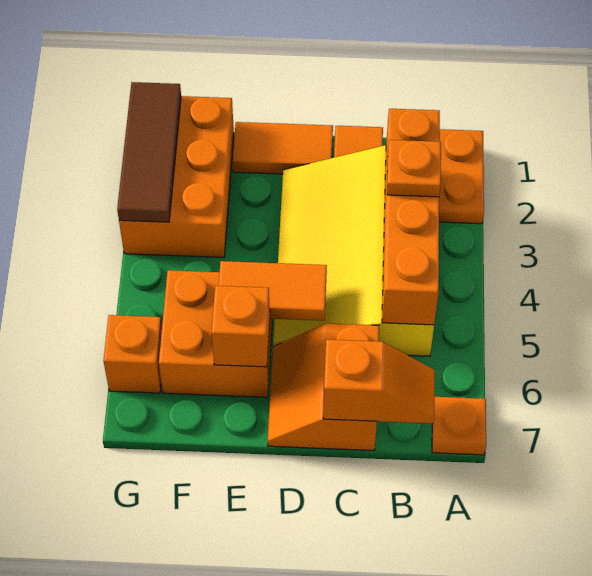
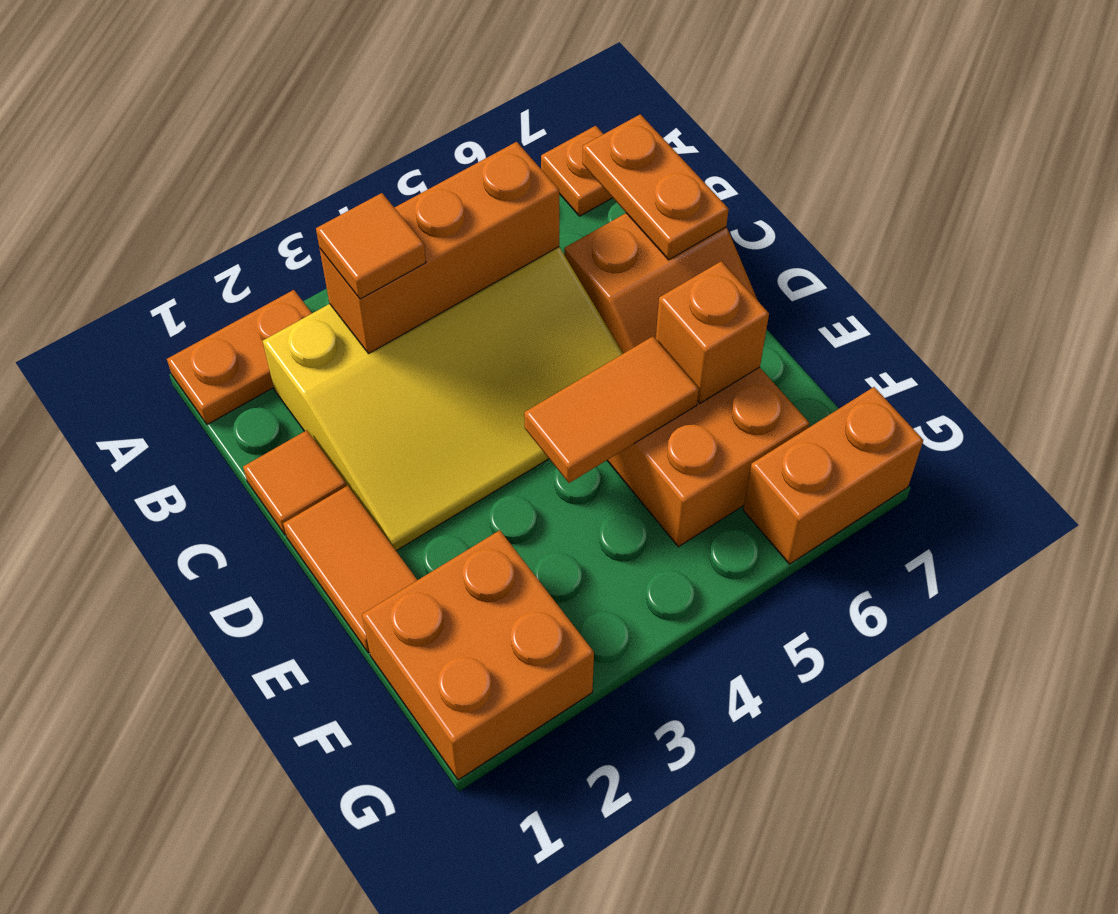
orange 1x4 brick [382,109,440,325] -> orange 1x3 brick [320,142,559,353]
orange 1x1 plate [387,140,441,197] -> orange 1x1 tile [316,193,426,299]
orange 1x2 slope [323,340,435,423] -> orange 1x2 plate [582,114,729,260]
orange 1x2 tile [219,261,327,321] -> orange 1x2 tile turned to [524,336,699,483]
orange 2x3 brick [119,96,234,258] -> orange 2x2 brick [362,530,594,780]
brown 1x3 tile [117,82,181,222] -> none
orange 1x1 brick [103,315,162,393] -> orange 1x2 brick [743,387,923,564]

